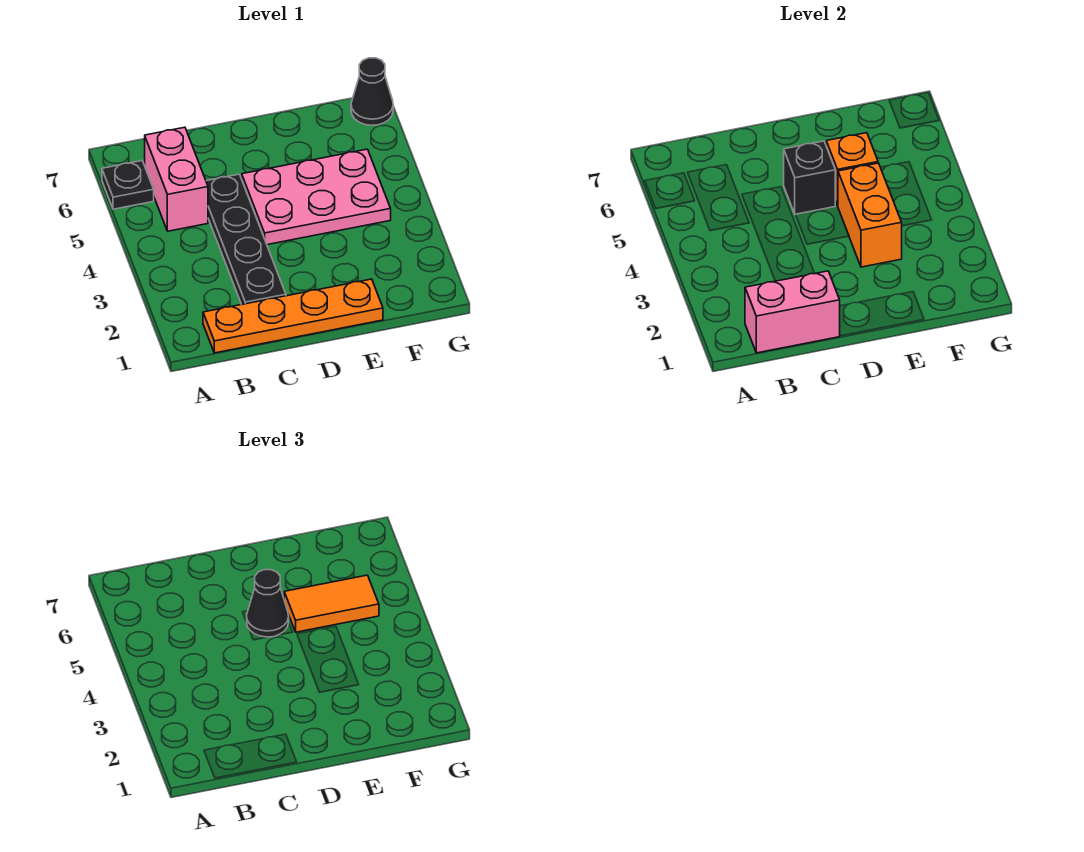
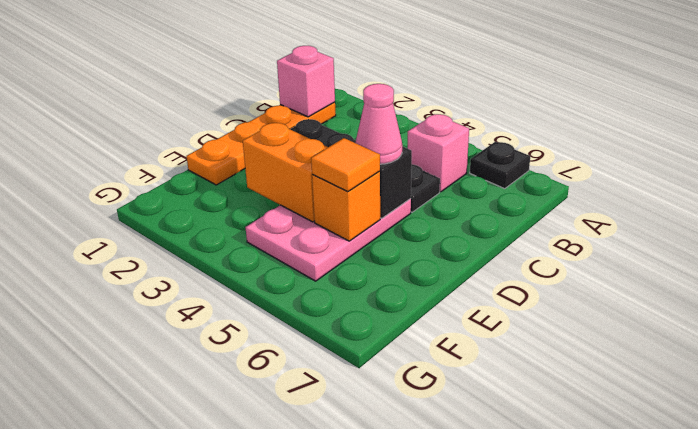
pink 1x2 brick [745,271,840,353] -> pink 1x1 brick [277,46,335,117]
pink 1x2 brick [145,127,208,231] -> pink 1x1 brick [408,114,469,192]
black 1x1 cone [247,570,289,637] -> pink 1x1 cone [355,84,402,164]
orange 1x2 tile [284,575,379,632] -> orange 1x1 tile [311,138,380,192]
black 1x1 cone [351,58,393,125] -> none

